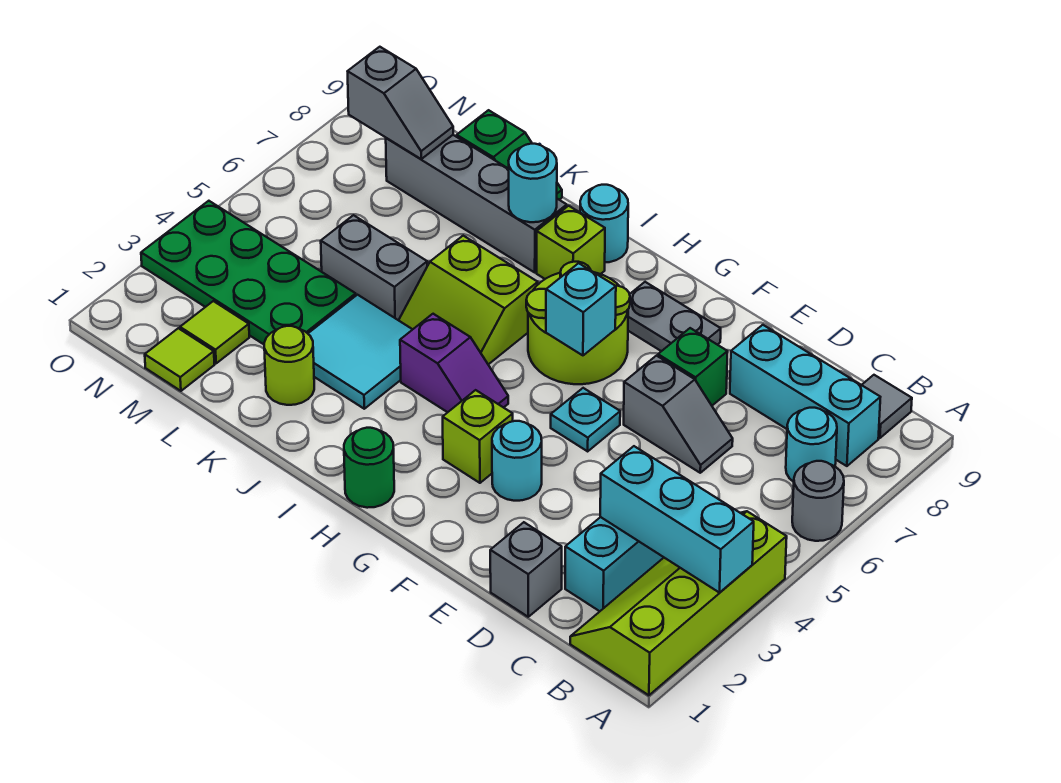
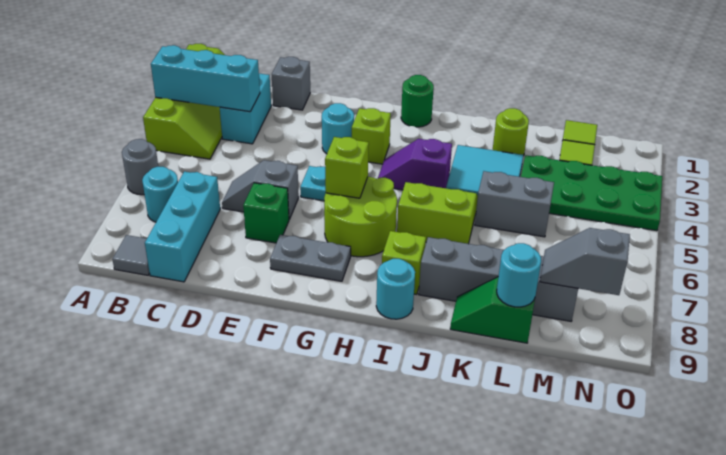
cyan 1x3 brick [730,325,880,466] -> cyan 1x3 brick turned to [145,172,220,282]
cyan 1x1 brick [546,263,616,355] -> lime 1x1 brick [325,137,369,198]
cyan 1x1 round brick [509,144,557,222] -> cyan 1x1 round brick moved to [497,243,541,307]

